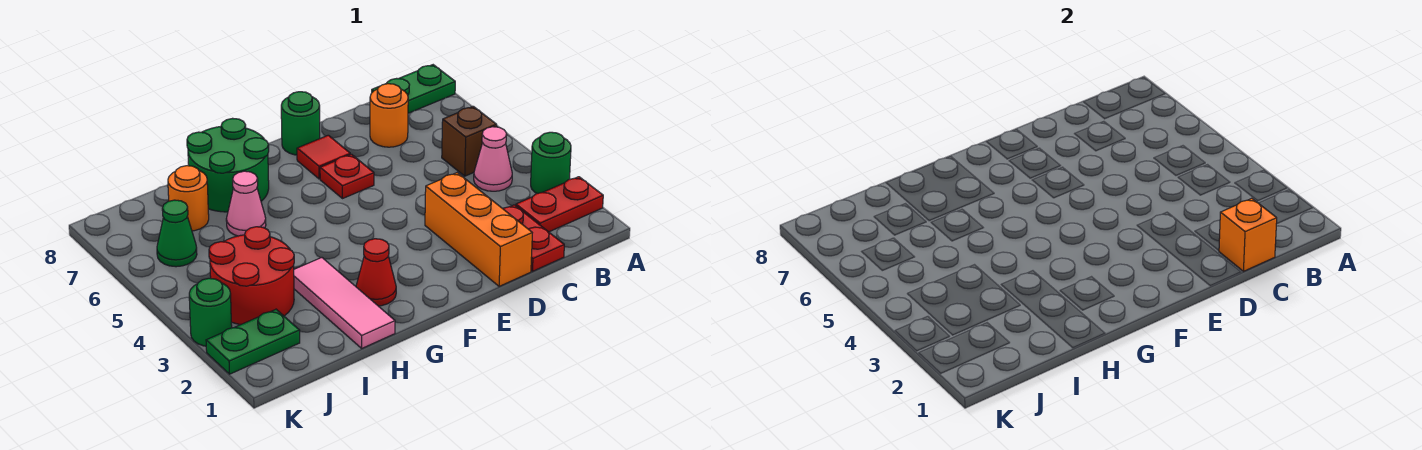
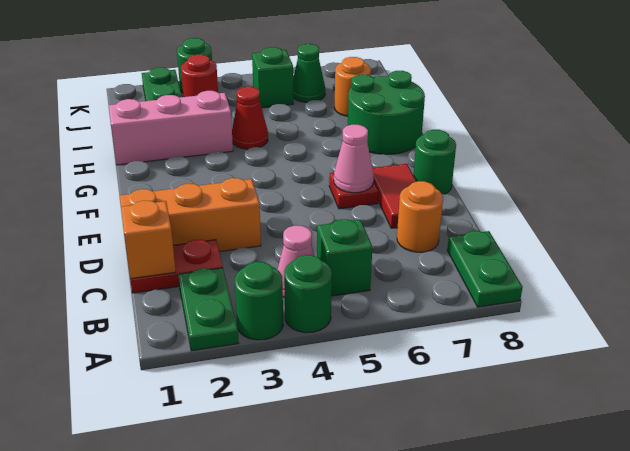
red 1x2 plate [516,177,603,232] -> green 1x2 plate [178,268,239,351]
none -> green 1x1 round brick [284,255,332,333]
brown 1x1 brick [442,106,497,176] -> green 1x1 brick [317,219,372,296]
red 1x1 tile [297,135,350,179] -> red 1x2 tile [373,164,417,228]
red 1x1 cone [356,239,396,306] -> red 1x1 cone moved to [232,87,268,149]
pink 1x3 tile [294,258,395,348] -> pink 1x3 brick [109,91,233,165]
pink 1x1 cone [226,171,266,236] -> pink 1x1 cone moved to [334,125,374,193]
red 2x2 round brick [209,227,294,325] -> red 1x1 round brick [181,55,218,97]
none -> green 1x1 brick [252,47,293,108]

